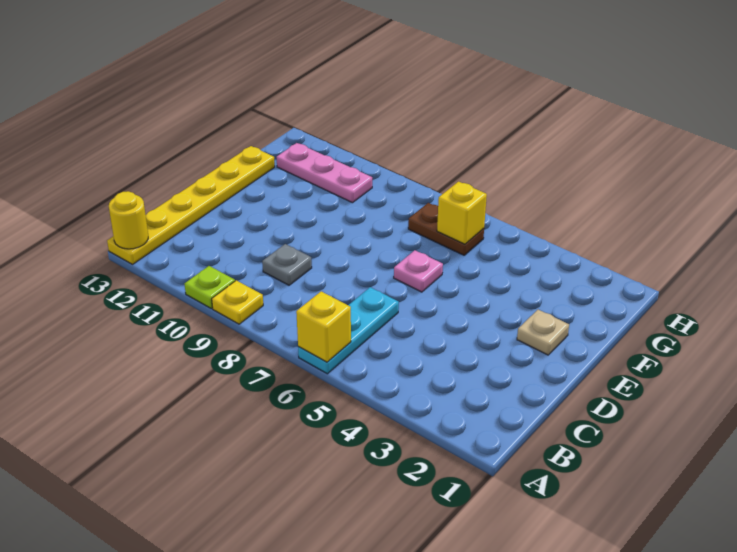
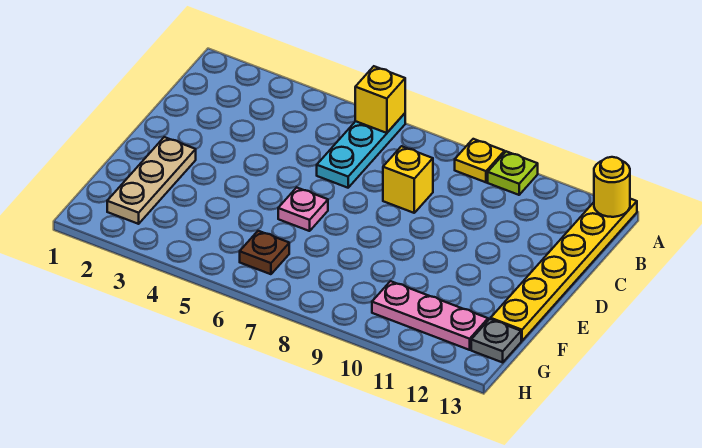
grey 1x1 plate [262,244,312,285] -> grey 1x1 plate moved to [471,319,521,362]
tan 1x1 plate [517,310,569,355] -> tan 1x3 plate [107,137,196,224]
brown 1x2 plate [408,203,484,255] -> brown 1x1 plate [240,231,289,274]
yellow 1x1 brick [437,182,487,244] -> yellow 1x1 brick moved to [383,146,433,213]

